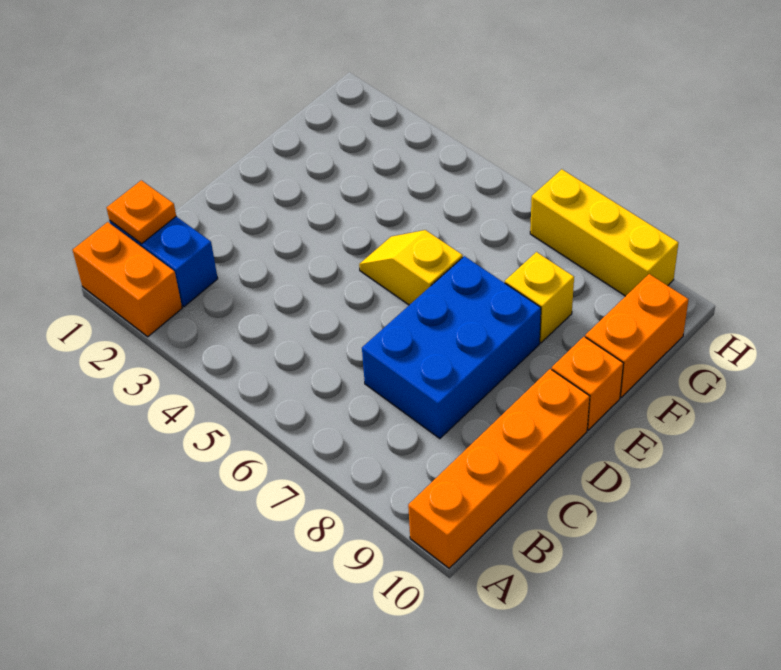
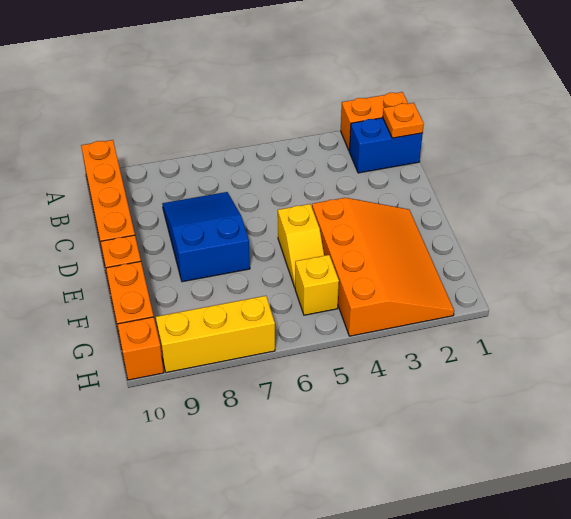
blue 2x3 brick [362,256,541,439] -> blue 2x3 slope [162,192,250,282]
none -> orange 3x4 slope [312,198,454,336]
yellow 1x2 slope [359,230,463,305] -> yellow 1x2 slope turned to [278,204,324,287]
yellow 1x1 brick [505,252,574,343] -> yellow 1x1 brick moved to [295,255,339,315]
none -> orange 1x1 brick [117,317,164,380]

